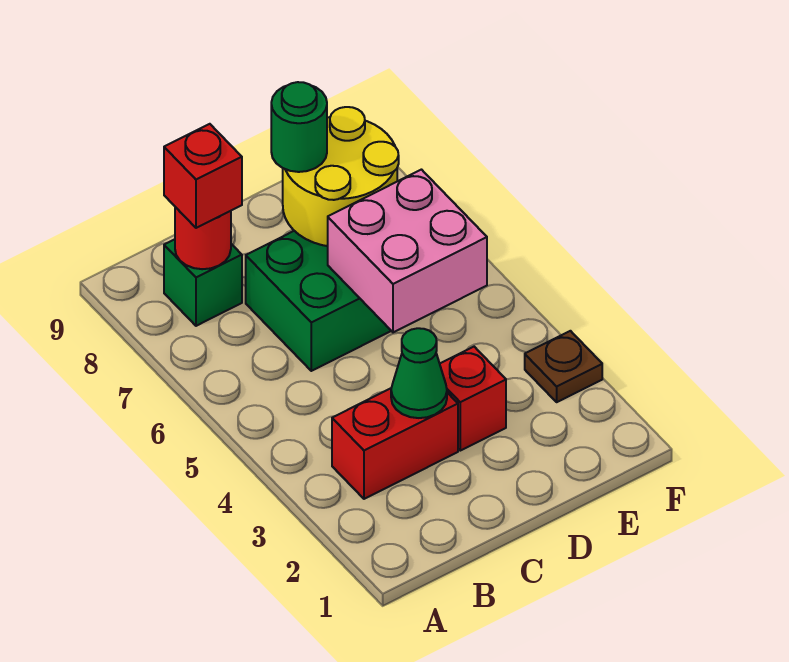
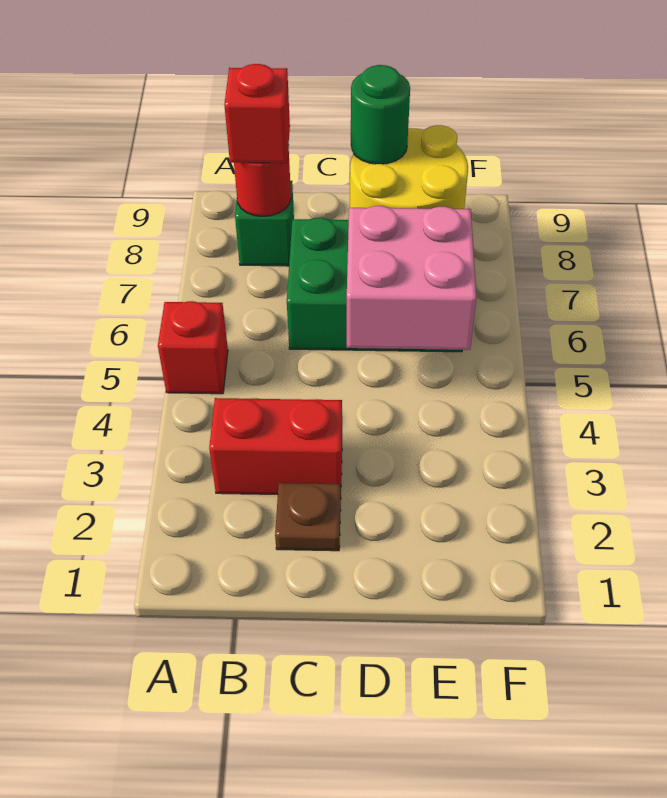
green 1x1 cone [391,328,447,418] -> none
red 1x1 brick [440,347,506,451] -> red 1x1 brick moved to [158,301,228,394]
brown 1x1 plate [525,331,602,402] -> brown 1x1 plate moved to [275,483,341,551]

